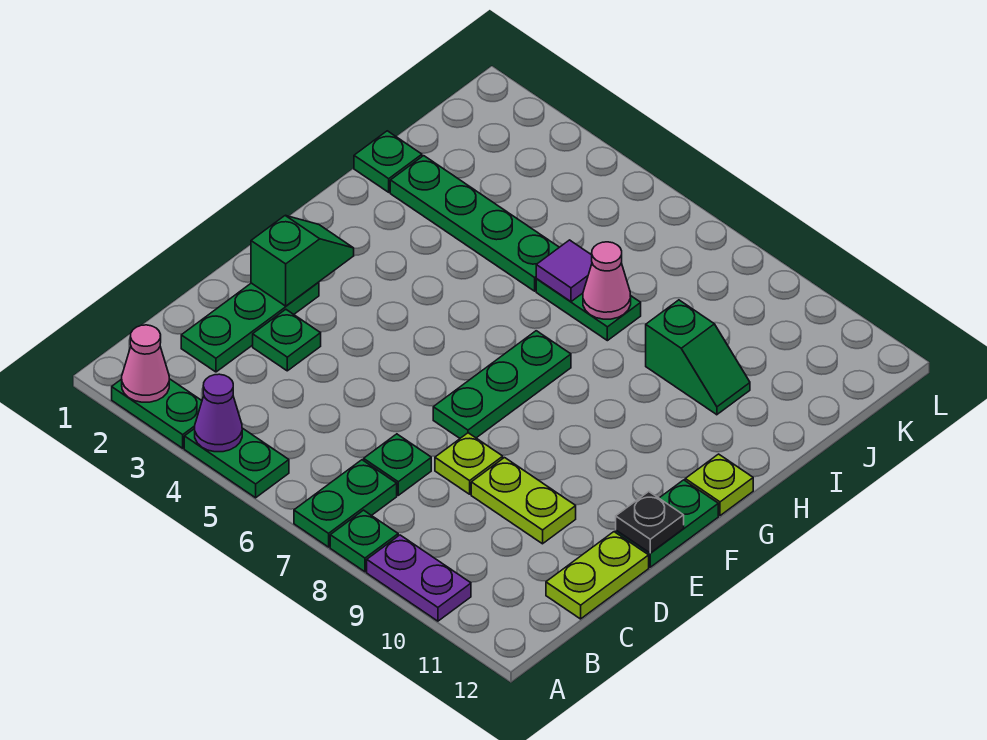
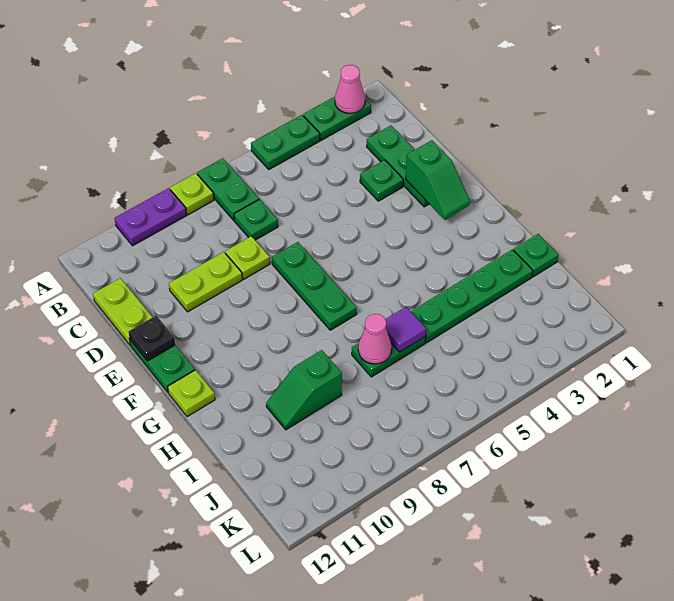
purple 1x1 cone [195,374,242,452] -> none
green 1x1 plate [330,510,398,572] -> lime 1x1 plate [170,173,214,215]

